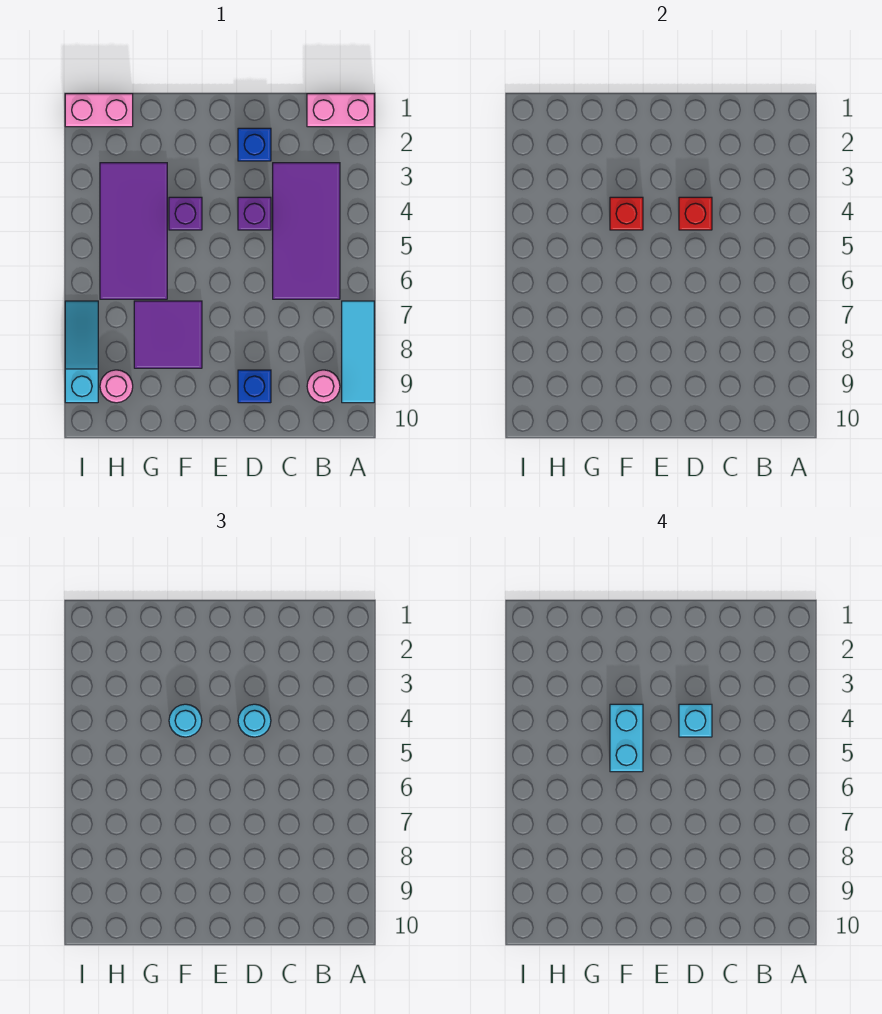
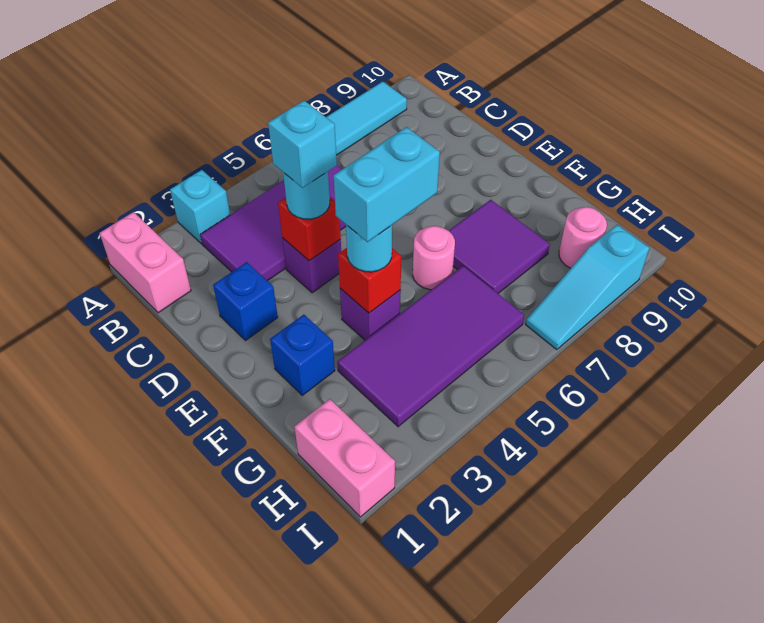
none -> cyan 1x1 brick [170,170,230,243]
pink 1x1 round brick [307,370,340,403] -> pink 1x1 round brick moved to [413,226,455,290]
blue 1x1 brick [238,370,271,403] -> blue 1x1 brick moved to [270,315,335,395]

